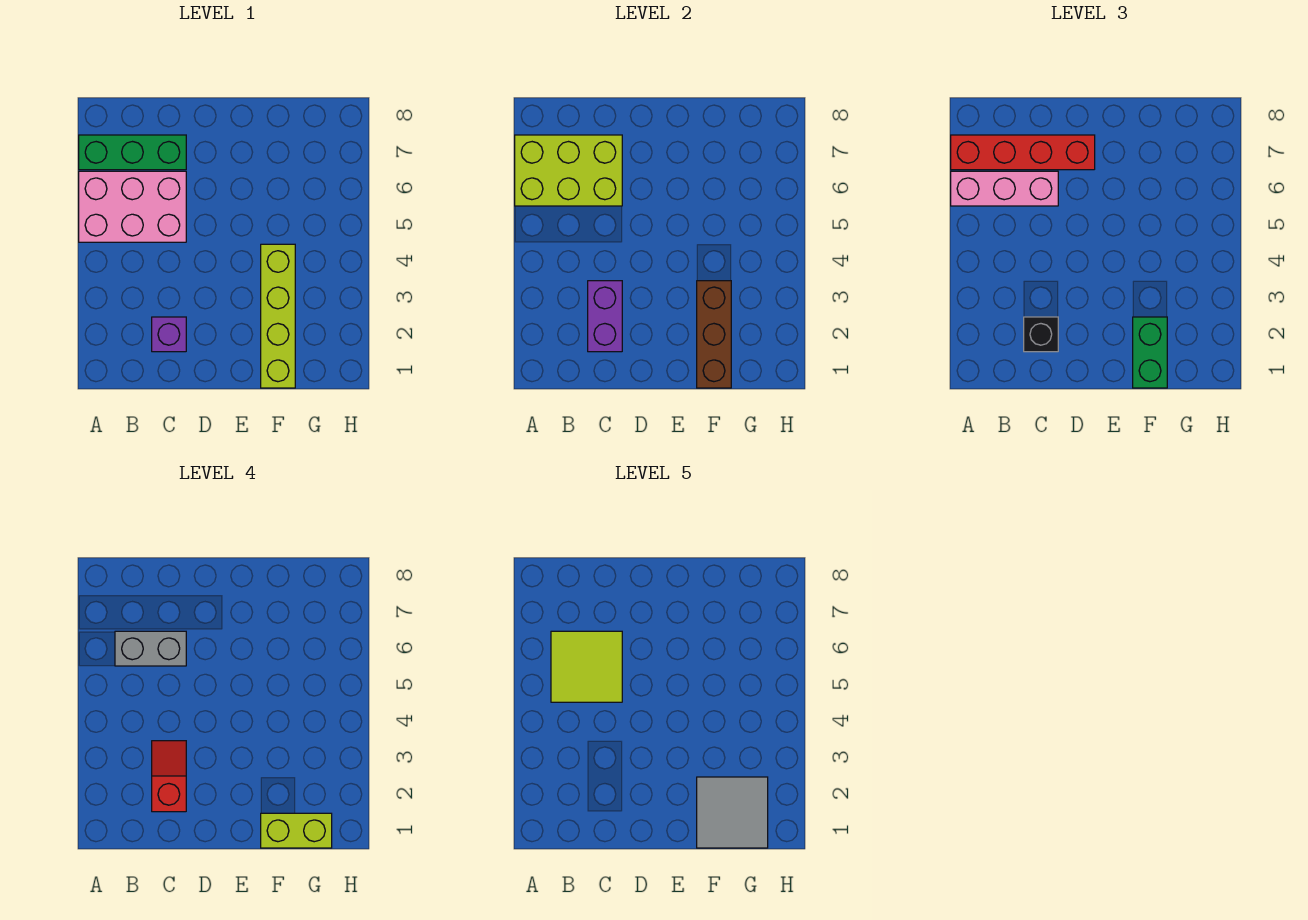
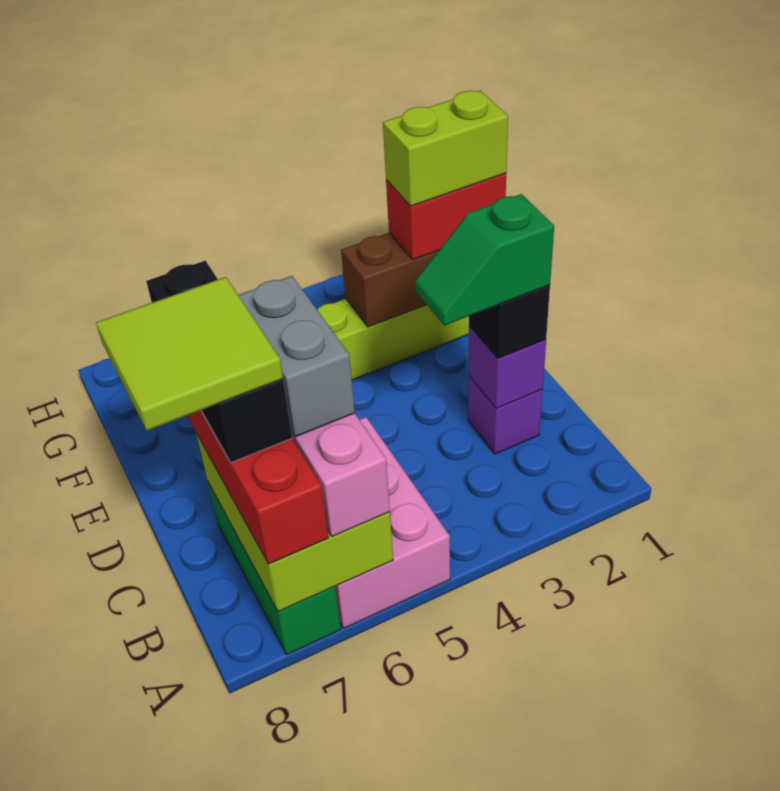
lime 2x2 tile [551,631,622,702] -> lime 2x2 tile moved to [96,277,283,431]
none -> black 1x3 brick [146,261,292,463]
purple 1x2 brick [588,281,622,352] -> purple 1x1 brick [469,326,546,408]
red 1x2 slope [152,741,186,812] -> green 1x2 slope [415,194,554,325]
green 1x2 brick [1133,317,1167,388] -> red 1x2 brick [386,173,506,260]
lime 1x2 brick [261,813,332,848] -> lime 1x2 brick turned to [383,91,508,206]
grey 2x2 tile [697,777,768,848] -> none

